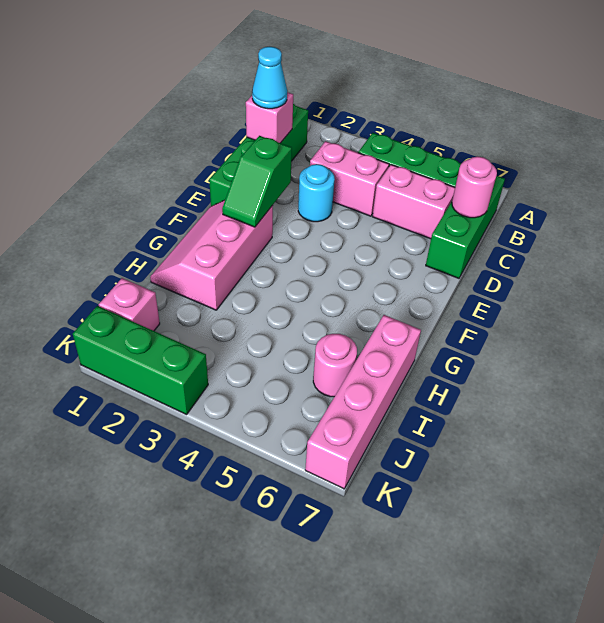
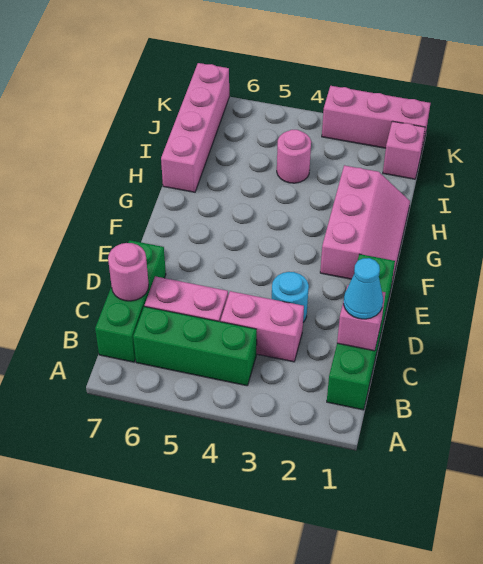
green 1x2 slope [222,136,292,227] -> none
pink 1x1 round brick [313,334,357,397] -> pink 1x1 round brick moved to [277,130,311,183]
green 1x3 brick [73,306,208,415] -> pink 1x3 brick [322,86,431,148]

